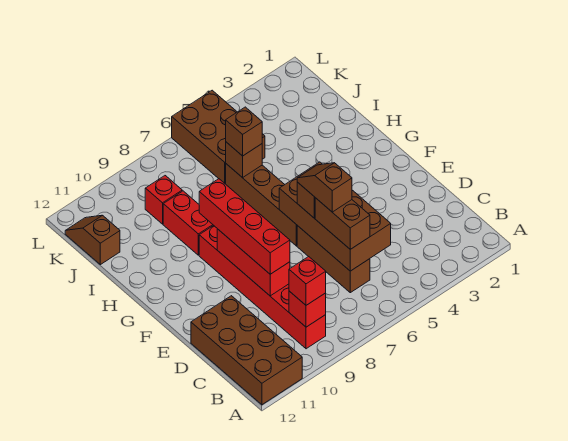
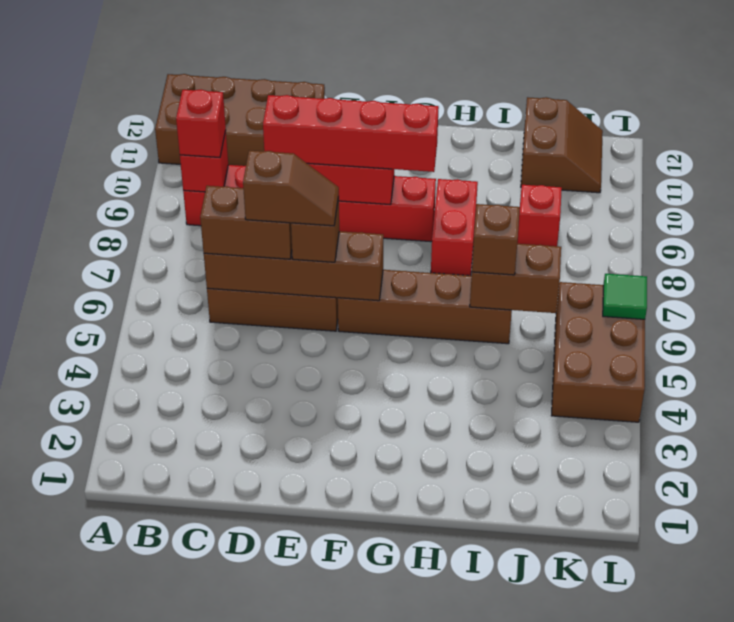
brown 2x4 brick [279,162,391,271] -> brown 1x4 brick [204,231,383,301]
red 1x2 brick [163,191,213,255] -> red 1x2 brick turned to [431,179,478,276]
brown 1x1 brick [226,142,262,178] -> brown 1x2 brick [470,244,561,313]
brown 2x3 brick [172,90,265,183] -> brown 2x3 brick turned to [551,282,645,422]
brown 1x2 slope [65,215,120,265] -> brown 2x2 slope [521,97,603,193]
none -> green 1x1 tile [603,274,647,319]

